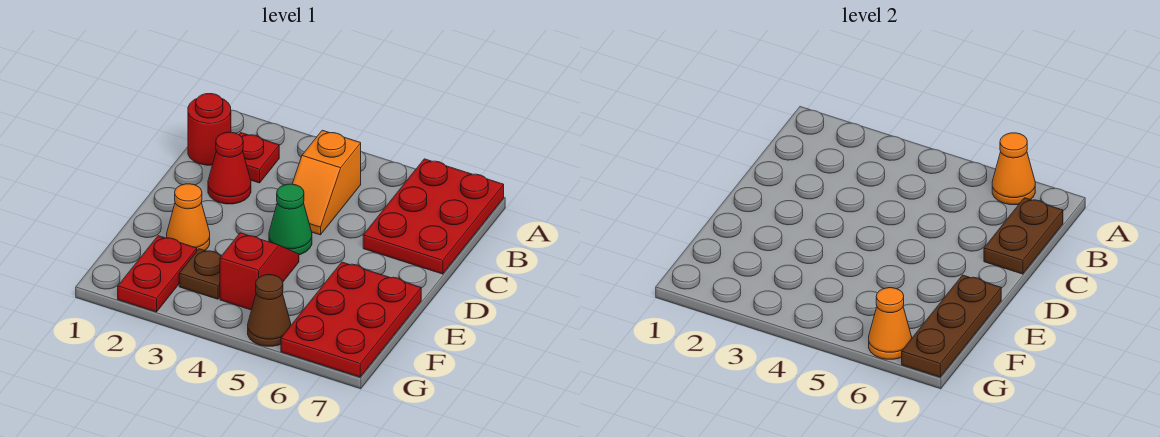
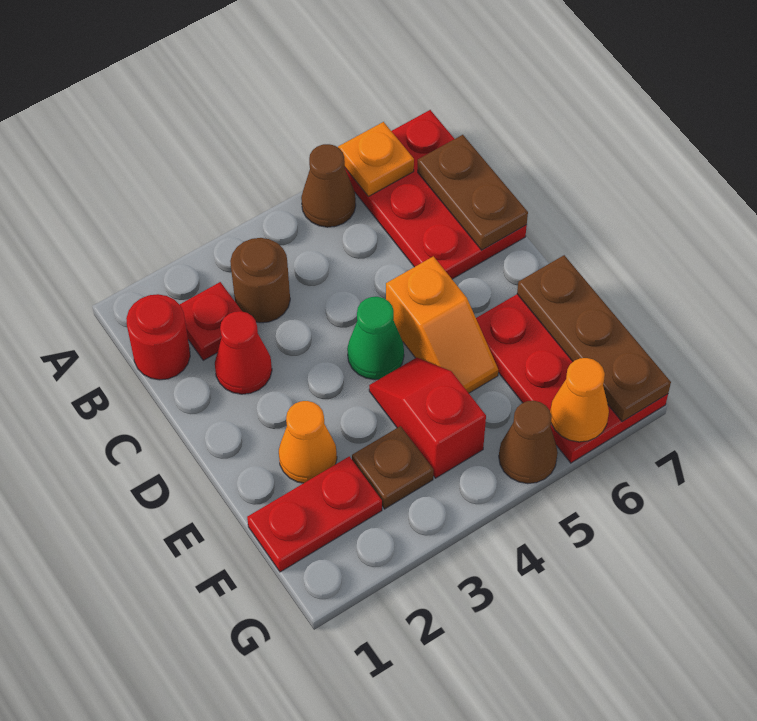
none -> brown 1x1 cone [301,144,356,227]
orange 1x1 cone [992,133,1035,205] -> orange 1x1 plate [338,122,414,196]
none -> brown 1x1 round brick [230,238,290,323]
orange 1x2 slope [292,130,361,235] -> orange 1x2 slope moved to [386,256,498,393]
red 1x2 plate [118,236,197,312] -> red 1x2 plate turned to [247,456,382,572]

